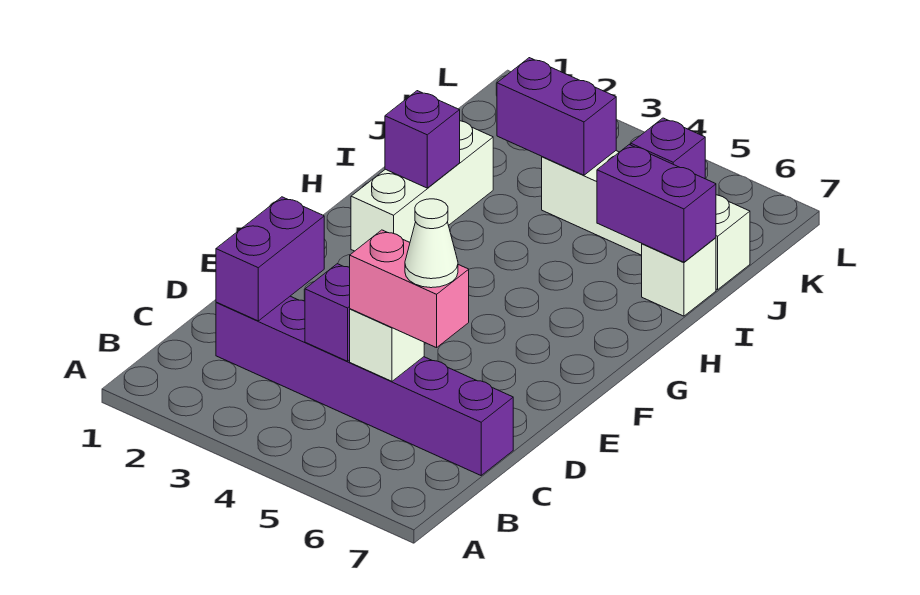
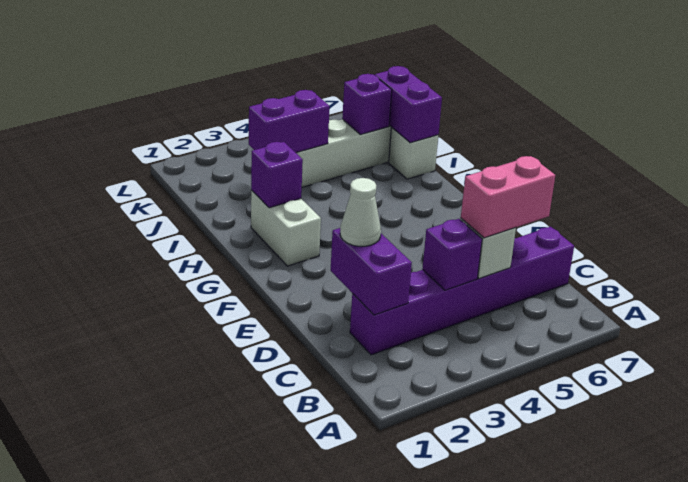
white 1x1 cone [405,199,458,288] -> white 1x1 cone moved to [340,178,381,246]
white 1x3 brick [351,121,493,251] -> white 1x2 brick [251,190,321,266]
purple 1x2 brick [597,145,716,262] -> purple 1x2 brick turned to [375,66,442,143]

